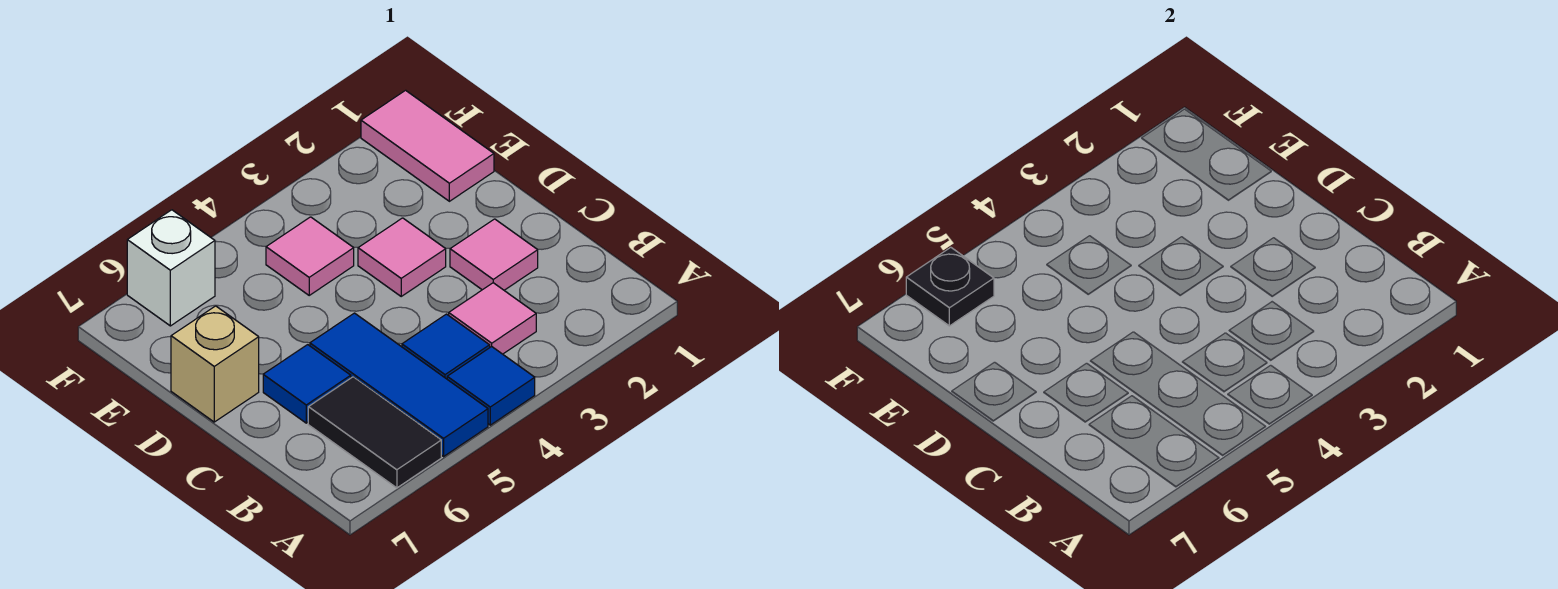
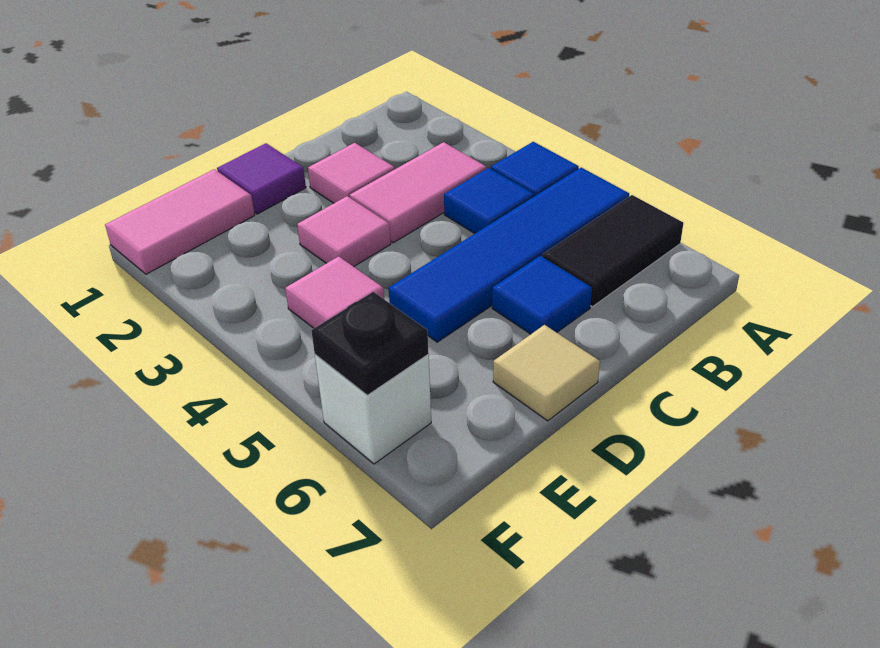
blue 1x3 tile [310,313,488,456] -> blue 1x4 tile [389,168,629,342]
pink 1x1 tile [449,283,536,354] -> pink 1x2 tile [350,142,486,243]
none -> purple 1x1 tile [217,143,306,214]
tan 1x1 brick [171,306,259,422] -> tan 1x1 tile [493,325,600,421]

